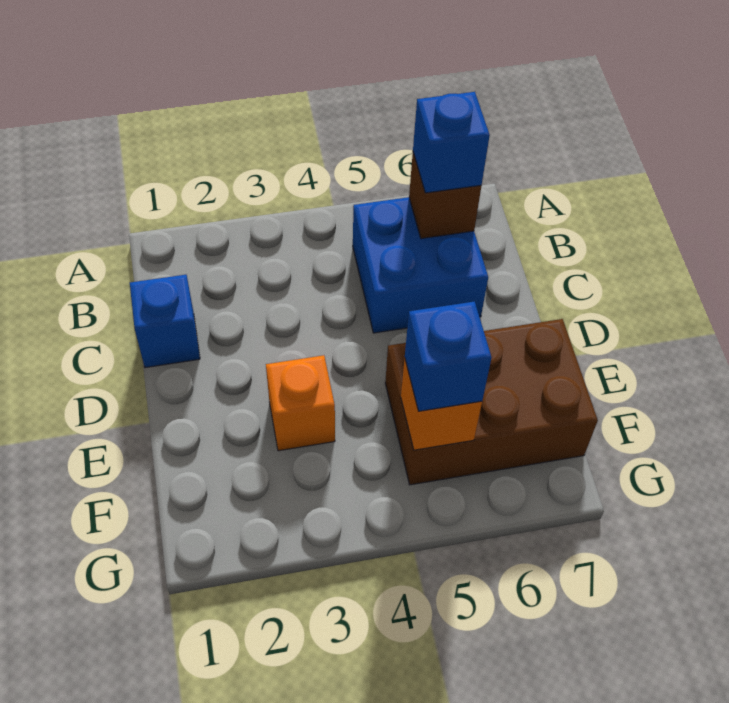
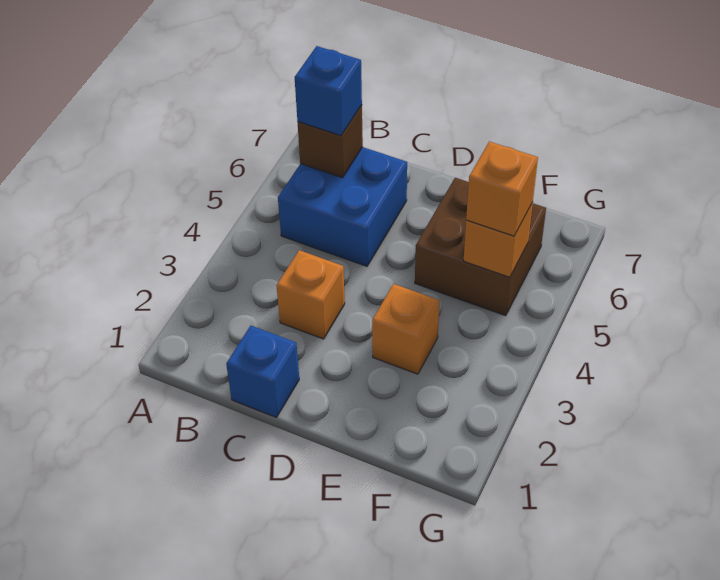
none -> orange 1x1 brick [277,250,345,339]
brown 2x3 brick [385,319,598,485] -> brown 2x2 brick [415,178,546,316]
blue 1x1 brick [405,301,492,411] -> orange 1x1 brick [466,142,538,236]

